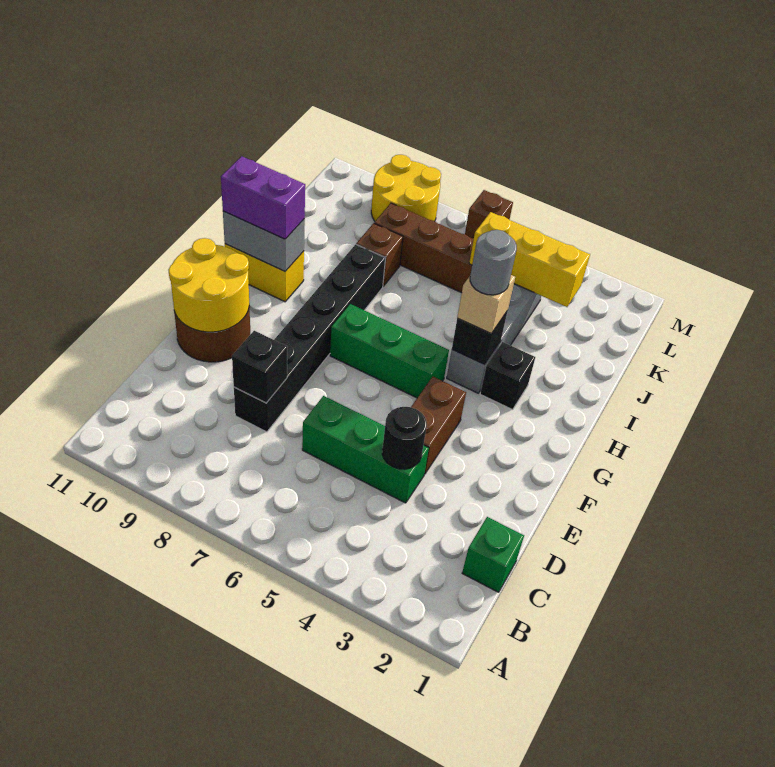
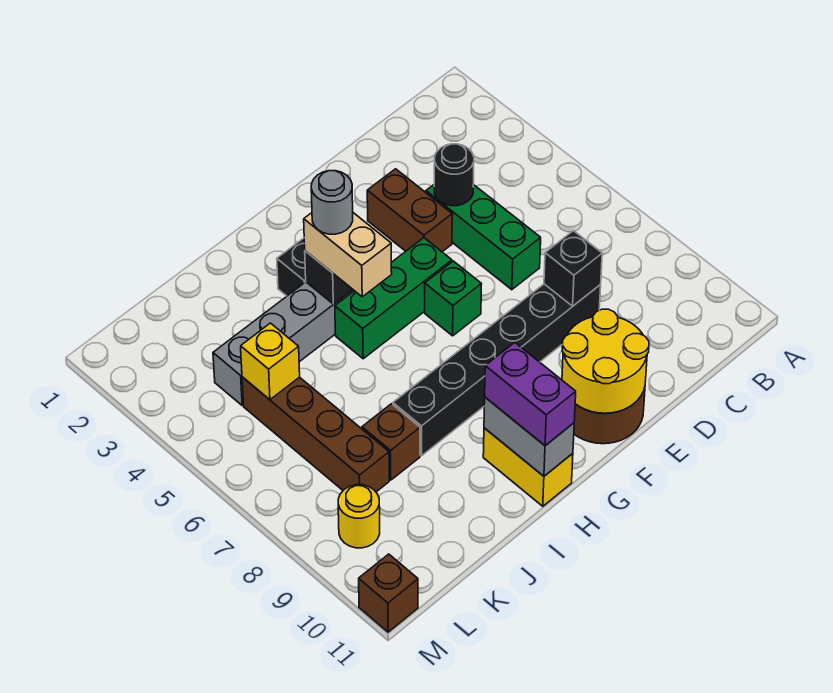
green 1x1 brick [462,517,524,592] -> green 1x1 brick moved to [425,261,481,336]
brown 1x2 brick [411,377,466,473] -> brown 1x2 brick turned to [367,169,452,252]
green 1x3 brick [330,304,449,398] -> green 1x3 brick turned to [335,238,452,359]
tan 1x1 brick [457,275,515,334] -> tan 1x2 brick [304,213,392,297]
yellow 1x3 brick [469,212,590,307] -> yellow 1x1 brick [241,323,300,400]
yellow 2x2 round brick [371,155,441,221] -> yellow 1x1 round brick [338,485,380,548]
brown 1x1 brick [465,190,513,239] -> brown 1x1 brick moved to [359,554,418,632]

